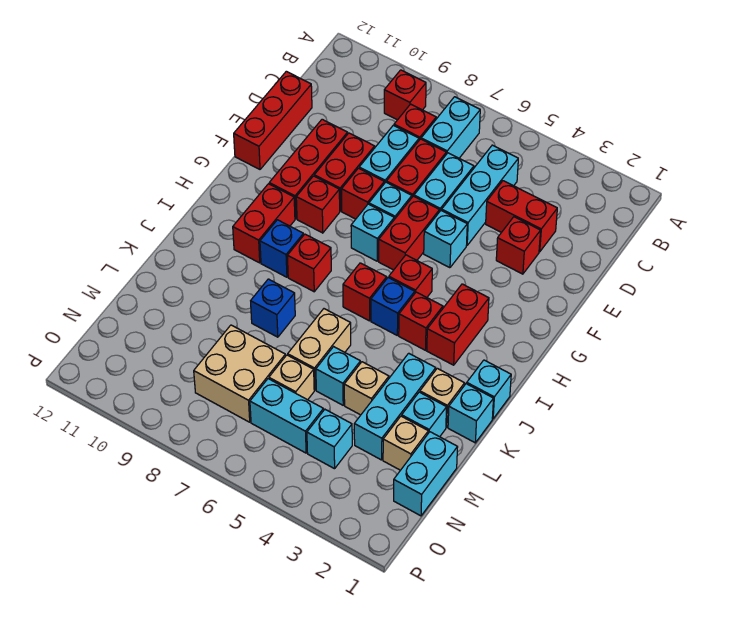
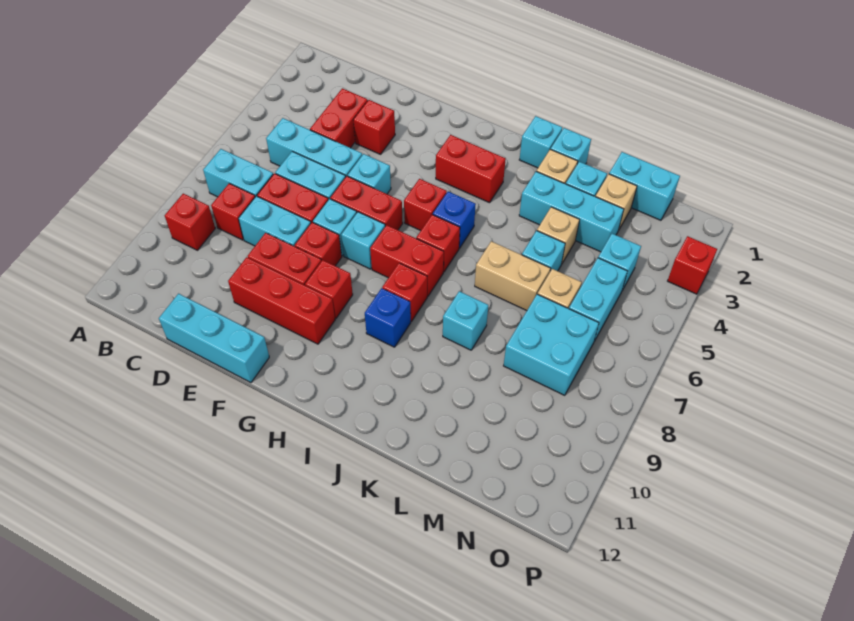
red 1x3 brick [234,71,312,169] -> cyan 1x3 brick [159,294,269,383]
red 1x2 brick [233,184,295,263] -> red 1x2 brick moved to [370,225,444,296]
red 1x1 brick [399,292,443,350] -> red 1x1 brick moved to [668,236,717,294]
blue 1x1 brick [251,279,295,337] -> cyan 1x1 brick [443,291,488,350]
tan 2x2 brick [194,325,285,422] -> cyan 2x2 brick [504,294,599,395]

